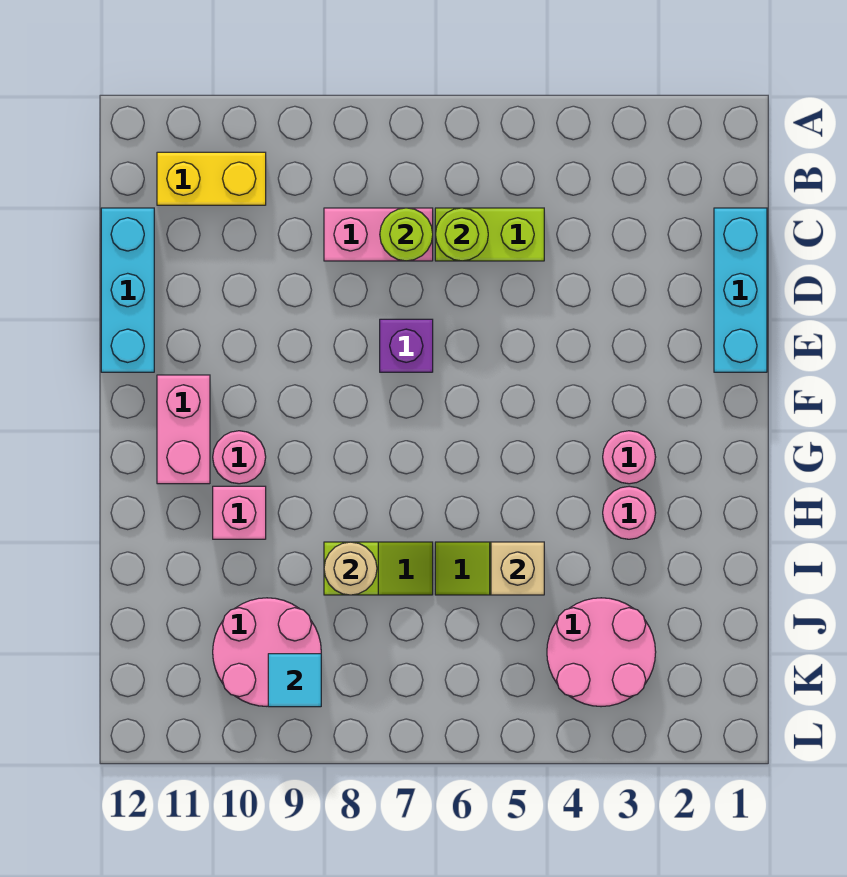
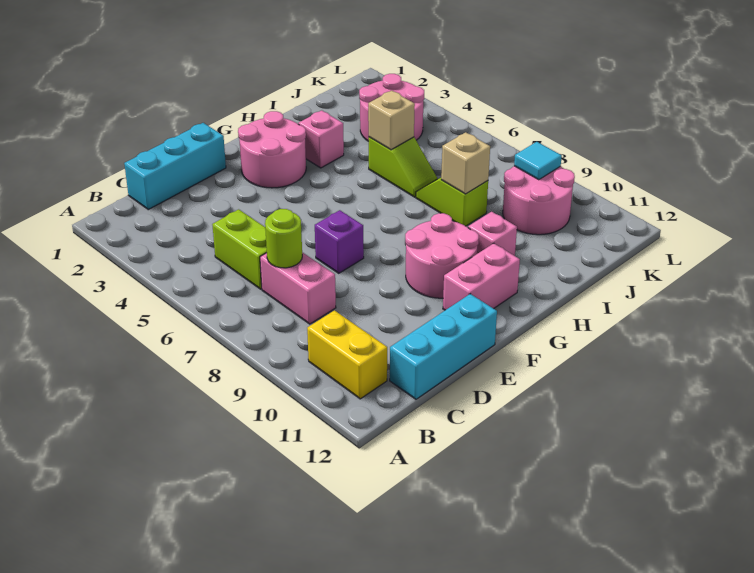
lime 1x1 round brick [435,208,488,261] -> none
pink 1x1 round brick [603,431,656,484] -> pink 2x2 round brick [238,111,306,188]
pink 1x1 round brick [213,431,266,484] -> pink 2x2 round brick [405,213,479,298]
pink 1x1 round brick [603,486,656,539] -> pink 1x1 brick [298,110,344,168]
tan 1x1 round brick [324,542,377,595] -> tan 1x1 brick [441,132,490,194]

